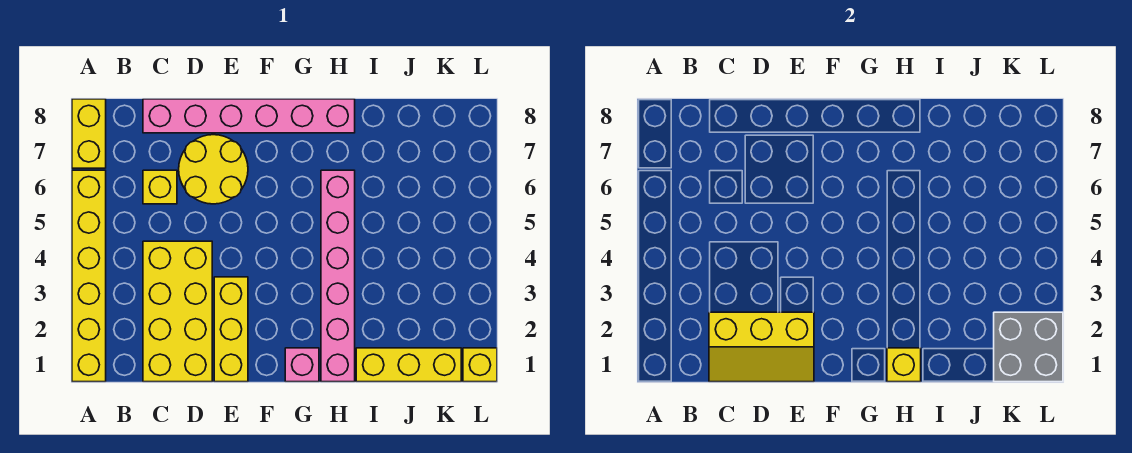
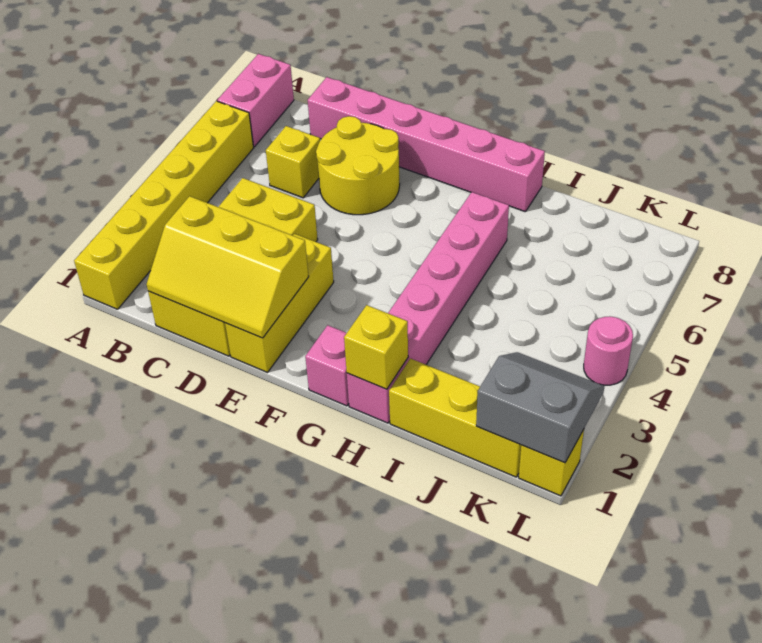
yellow 1x2 brick [72,99,106,168] -> pink 1x2 brick [217,54,294,147]
grey 2x2 brick [994,312,1063,382] -> grey 2x2 slope [476,352,604,463]
none -> pink 1x1 round brick [584,316,633,385]

